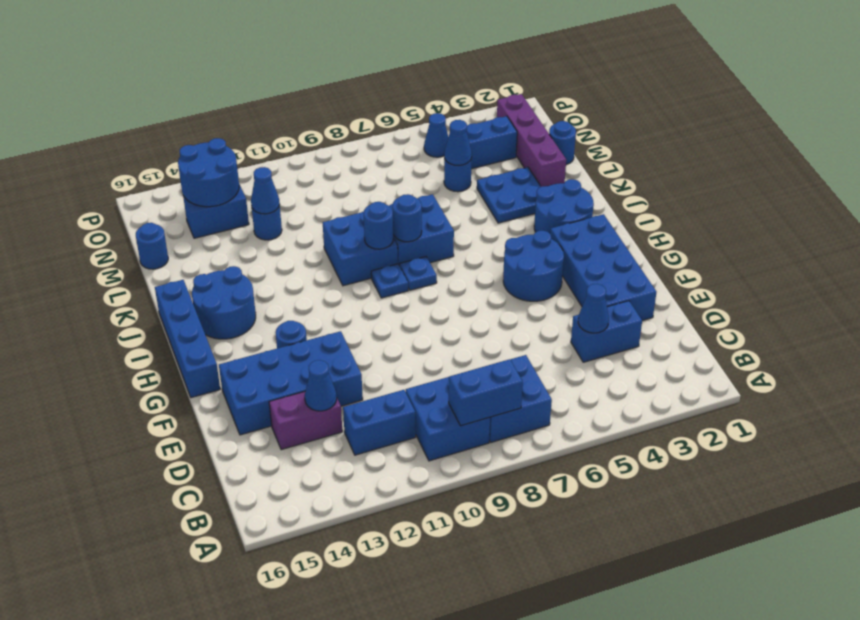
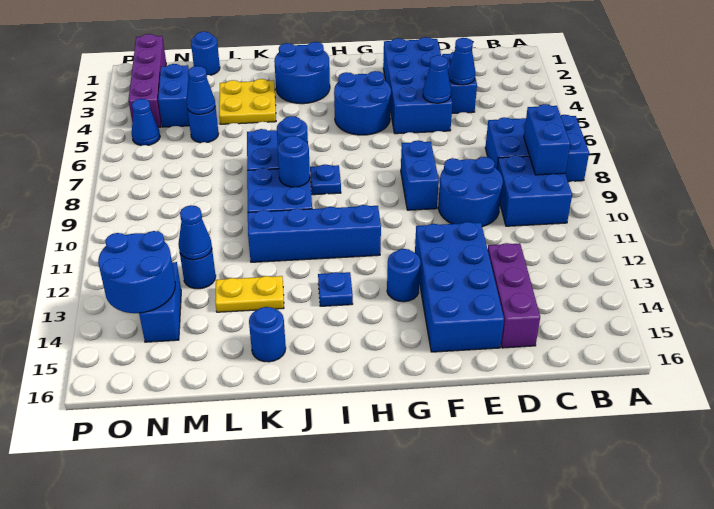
blue 2x2 brick [489,355,552,442] -> blue 2x3 brick [485,115,589,182]
blue 1x2 brick [343,390,416,455] -> blue 1x2 brick moved to [401,141,439,210]
purple 1x2 brick [269,392,342,450] -> purple 1x3 brick [488,243,540,348]
blue 1x1 cone [305,360,337,411] -> blue 1x1 cone moved to [423,55,451,103]
blue 2x4 brick [550,214,656,321] -> blue 2x4 brick turned to [383,37,452,134]
blue 1x4 brick [155,280,220,398] -> blue 1x4 brick moved to [248,205,381,262]
blue 1x1 plate [371,264,408,298] -> blue 1x1 plate moved to [318,272,353,306]
blue 2x2 round brick [192,266,256,339] -> blue 2x2 round brick moved to [438,157,503,227]
blue 2x2 plate [477,167,541,223] -> yellow 2x2 plate [219,79,276,124]
none -> yellow 1x2 plate [215,276,284,312]
purple 1x4 brick [497,94,566,187] -> purple 1x4 brick turned to [128,34,166,127]
blue 1x1 round brick [136,223,168,269] -> blue 1x1 round brick moved to [249,307,286,362]

